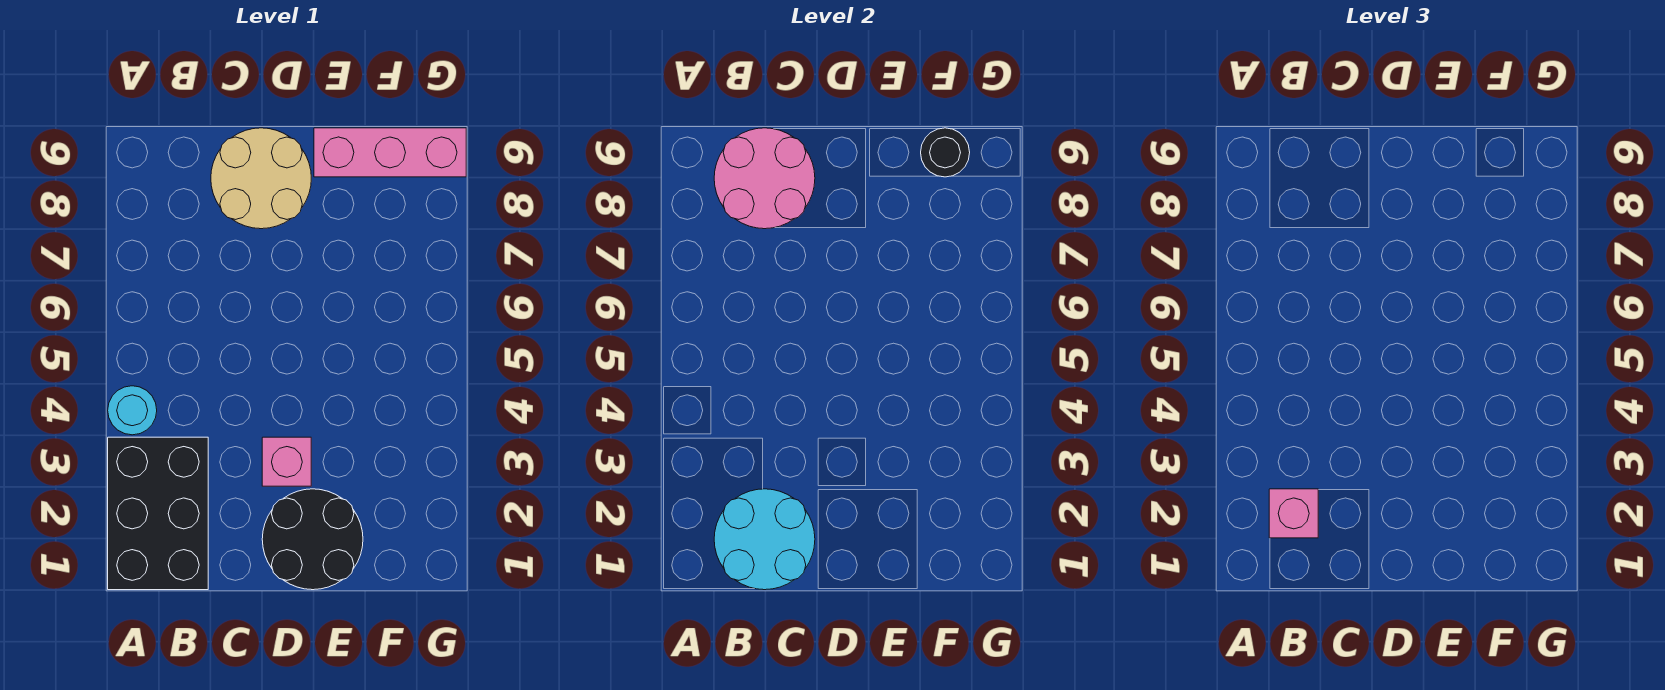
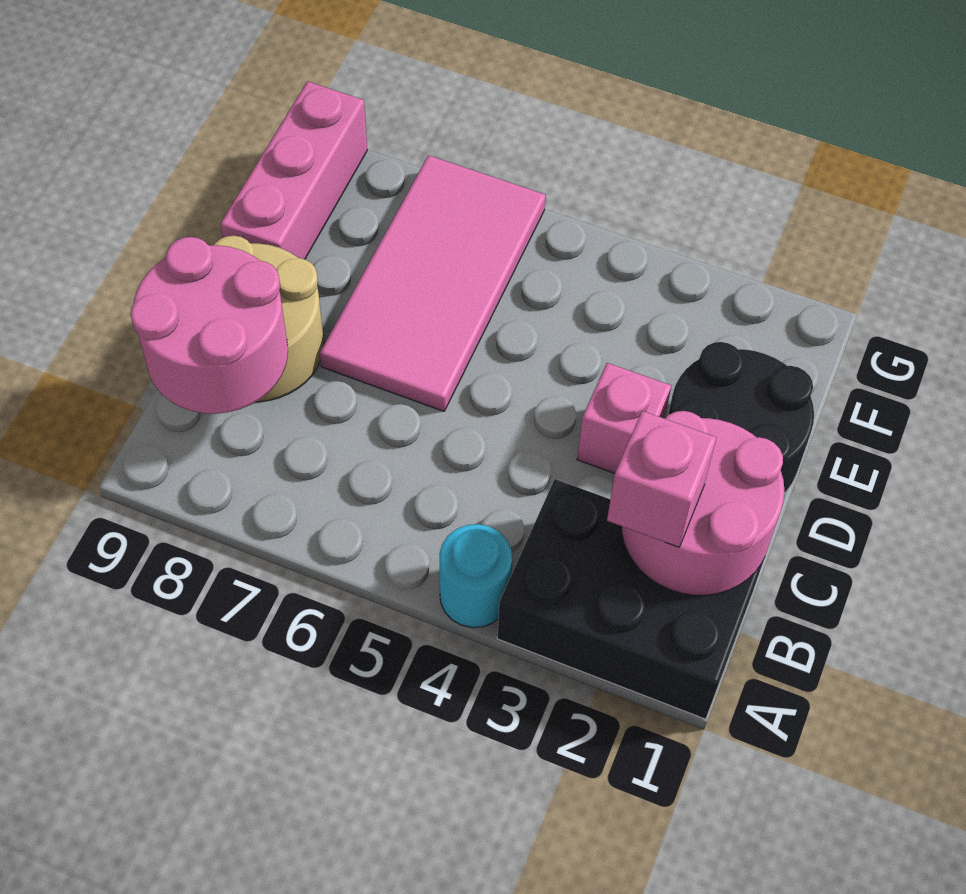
cyan 2x2 round brick [714,489,815,590] -> pink 2x2 round brick [621,411,784,595]
none -> pink 2x4 tile [320,155,546,411]
black 1x1 round brick [921,128,970,177] -> none

